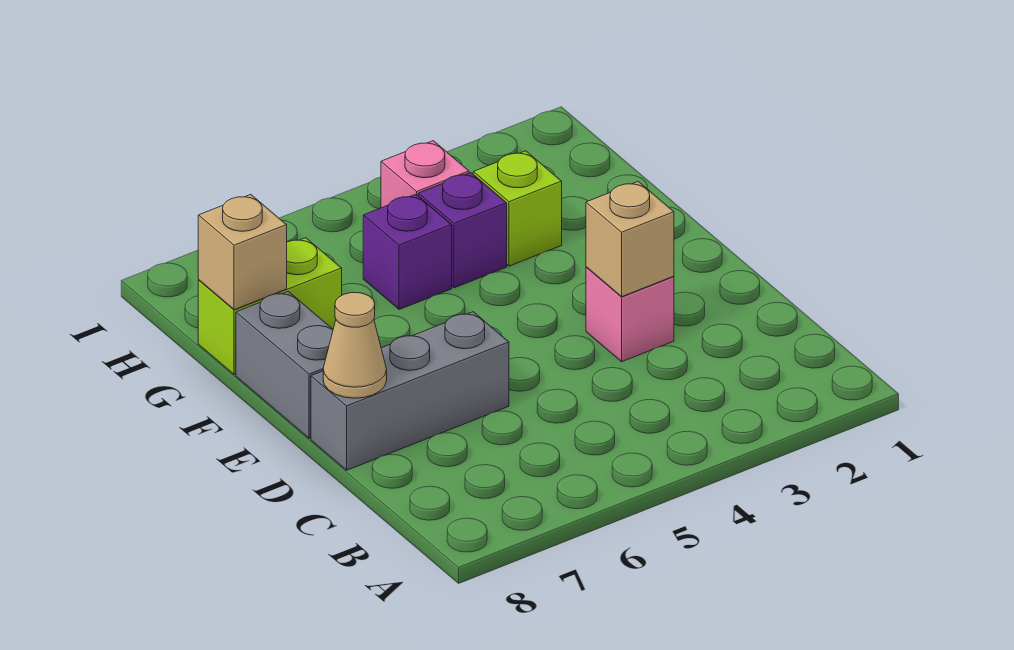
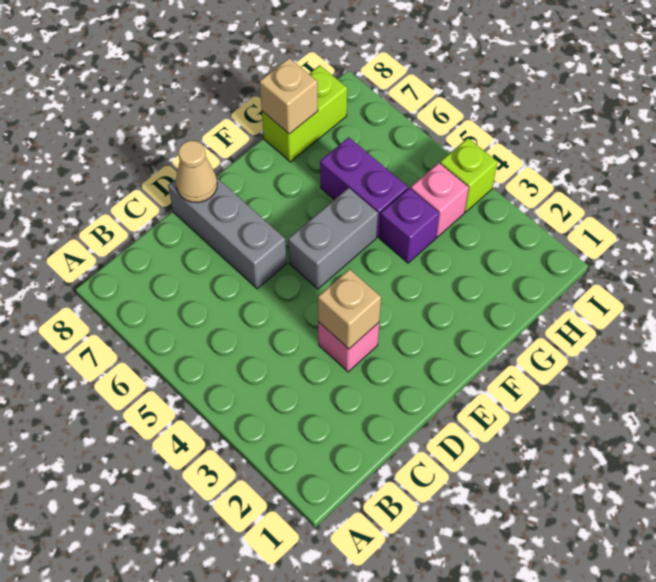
grey 1x2 brick [236,291,333,438] -> grey 1x2 brick moved to [288,188,378,289]
lime 1x1 brick [473,151,562,266] -> lime 1x1 brick moved to [440,138,497,212]
purple 1x1 brick [363,194,452,310] -> purple 1x2 brick [320,137,408,237]
lime 1x2 brick [198,238,342,375] -> lime 1x2 brick turned to [262,65,347,162]

